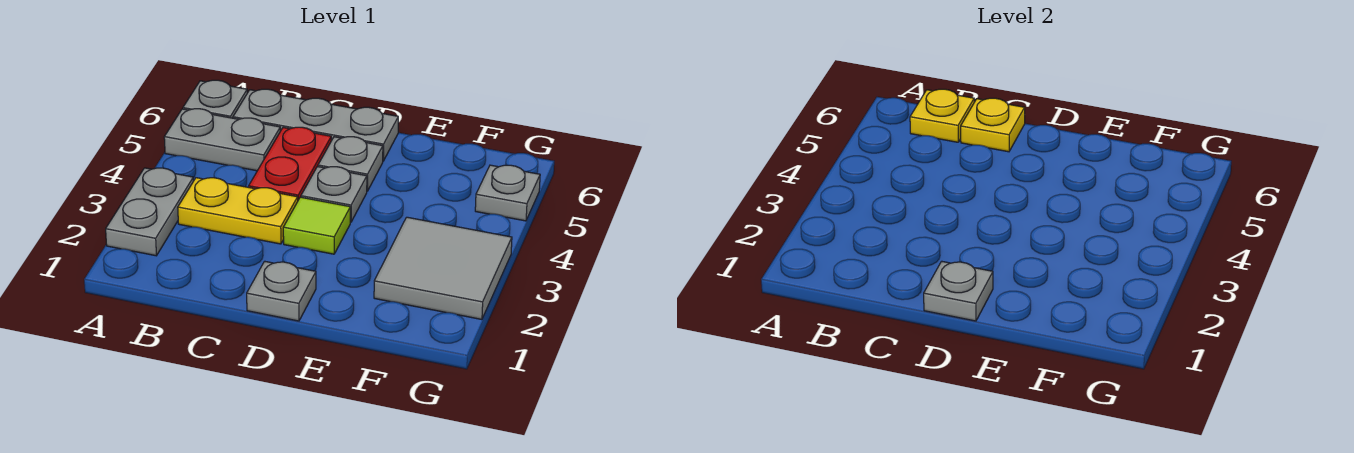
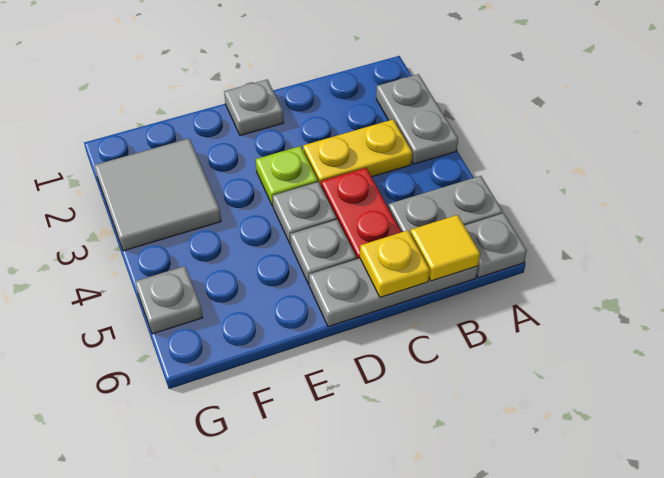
yellow 1x1 plate [910,89,974,142] -> yellow 1x1 tile [410,215,480,281]
grey 1x1 plate [924,261,993,321] -> none
lime 1x1 tile [283,197,350,254] -> lime 1x1 plate [256,146,318,206]

